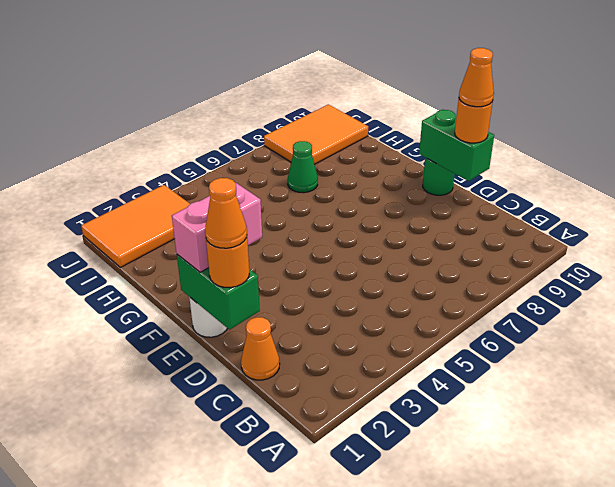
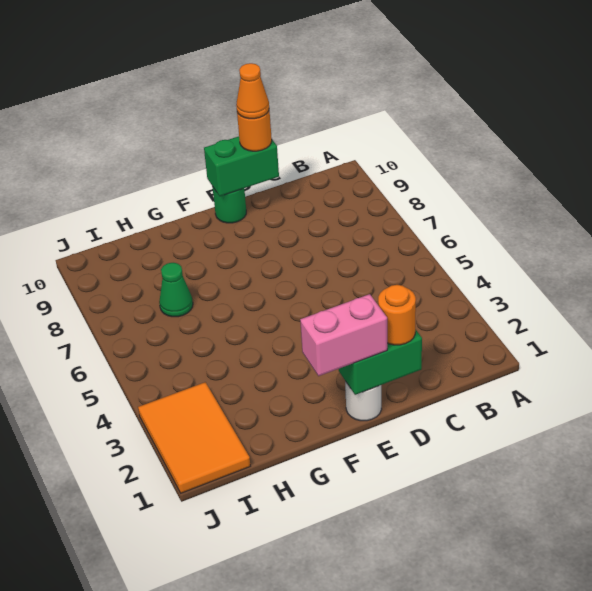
orange 1x1 cone [241,317,280,380] -> none
orange 1x1 cone [205,178,247,248] -> none
pink 1x2 brick [172,183,262,272] -> pink 1x2 brick turned to [300,294,387,376]
orange 2x3 tile [264,104,368,164] -> none

